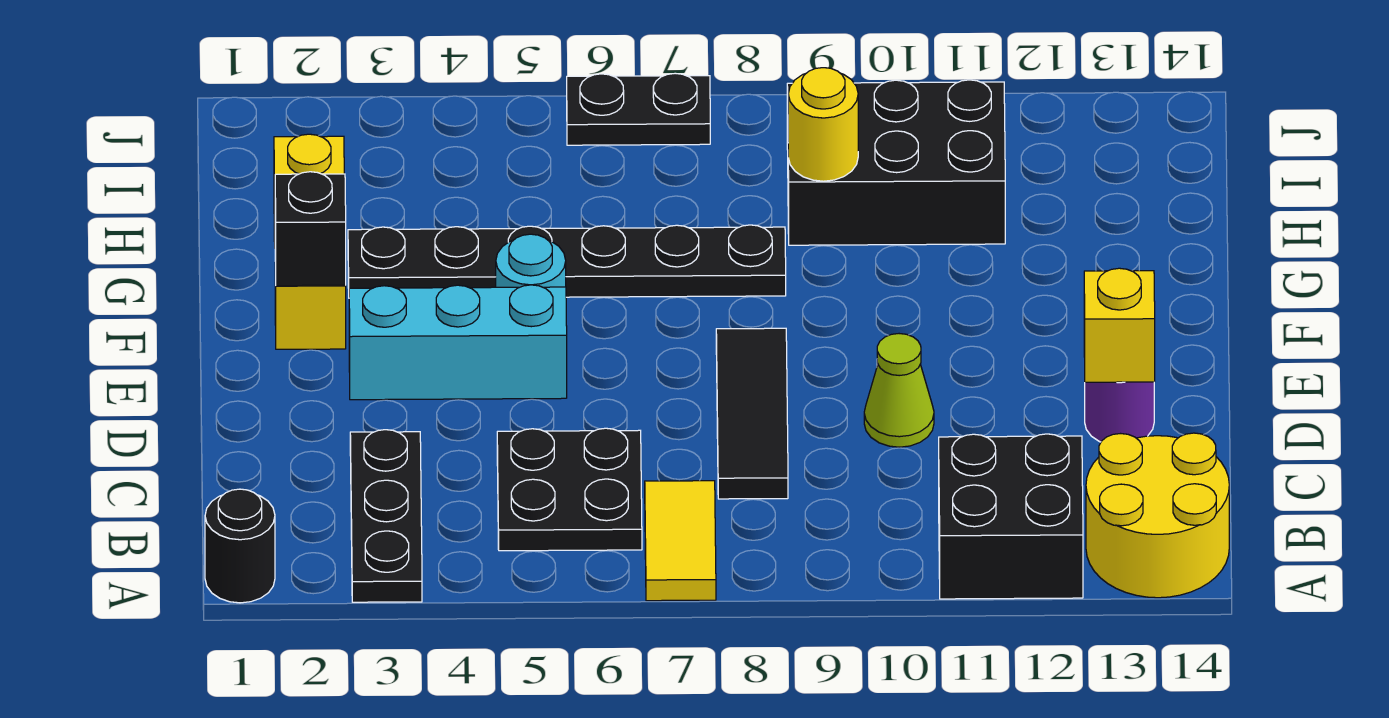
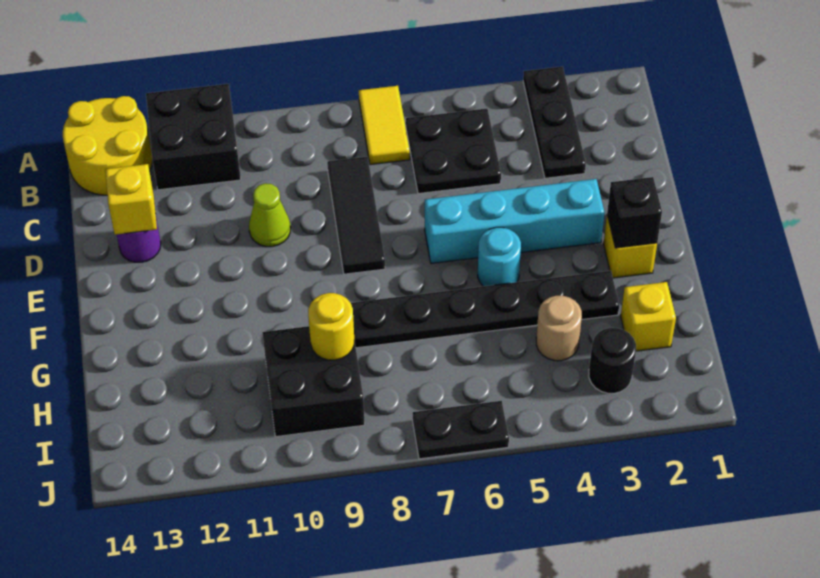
black 1x1 round brick [205,489,275,603] -> black 1x1 round brick moved to [589,328,636,393]
cyan 1x3 brick [349,285,567,400] -> cyan 1x4 brick [425,179,605,264]
none -> tan 1x1 round brick [536,296,582,361]
black 2x3 brick [787,80,1005,245] -> black 2x2 brick [262,326,365,437]

